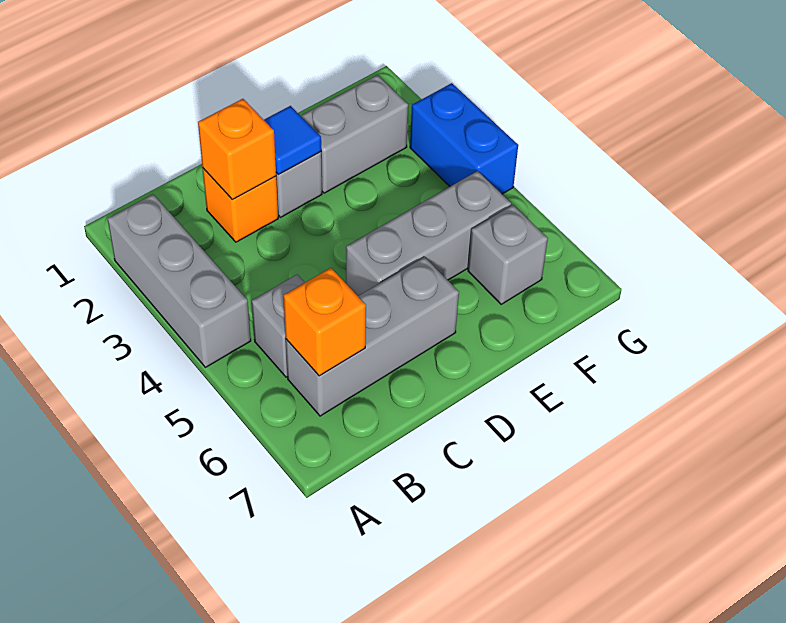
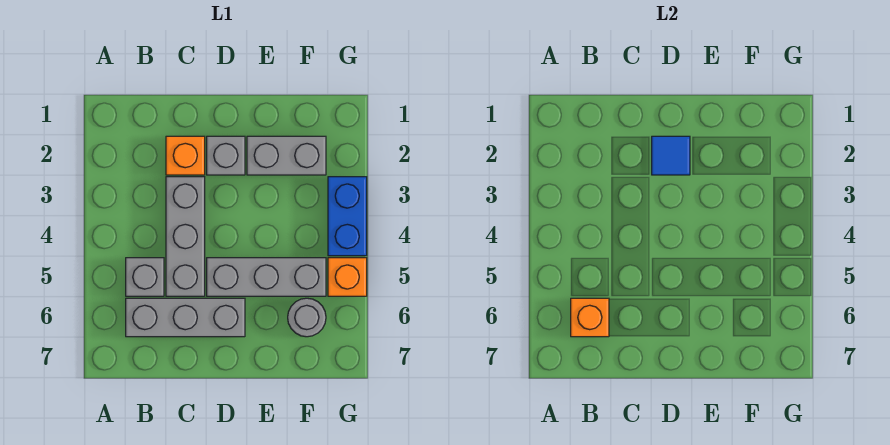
grey 1x3 brick [108,194,251,367] -> grey 1x3 brick moved to [166,177,205,296]
orange 1x1 brick [198,99,276,199] -> orange 1x1 brick moved to [328,258,367,296]
grey 1x1 brick [468,205,548,304] -> grey 1x1 round brick [288,298,326,337]

